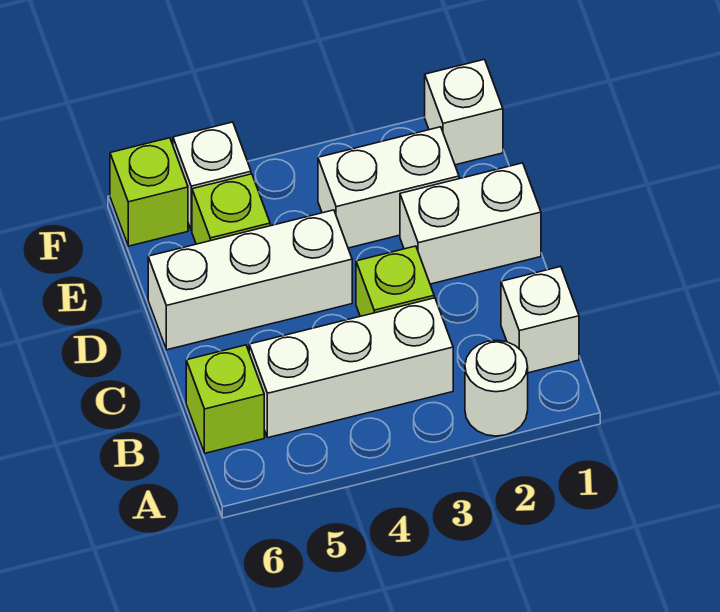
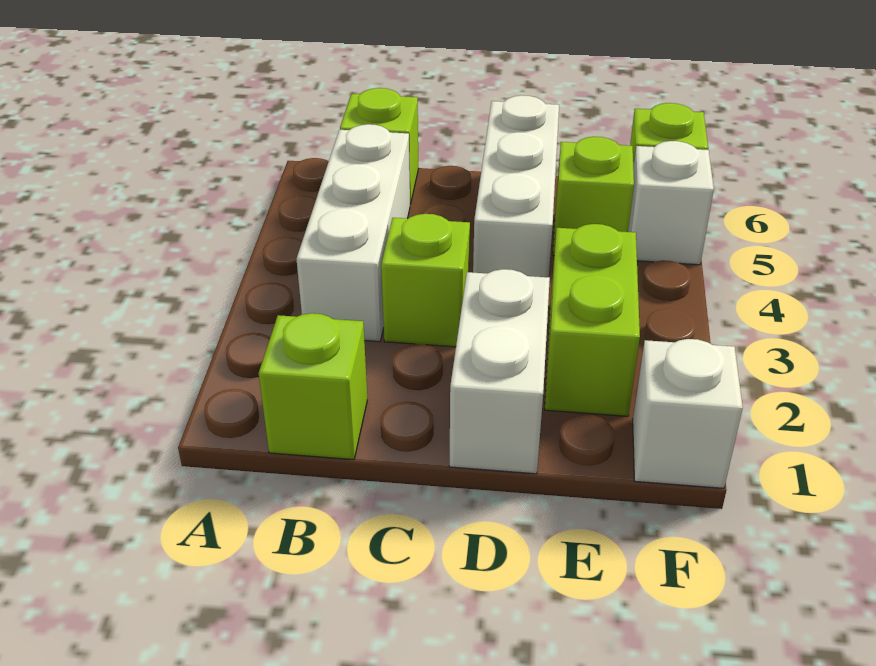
white 1x1 round brick [465,340,528,436] -> none
white 1x1 brick [501,267,579,373] -> lime 1x1 brick [259,313,367,460]
white 1x2 brick [318,127,459,248] -> lime 1x2 brick [545,224,640,416]

